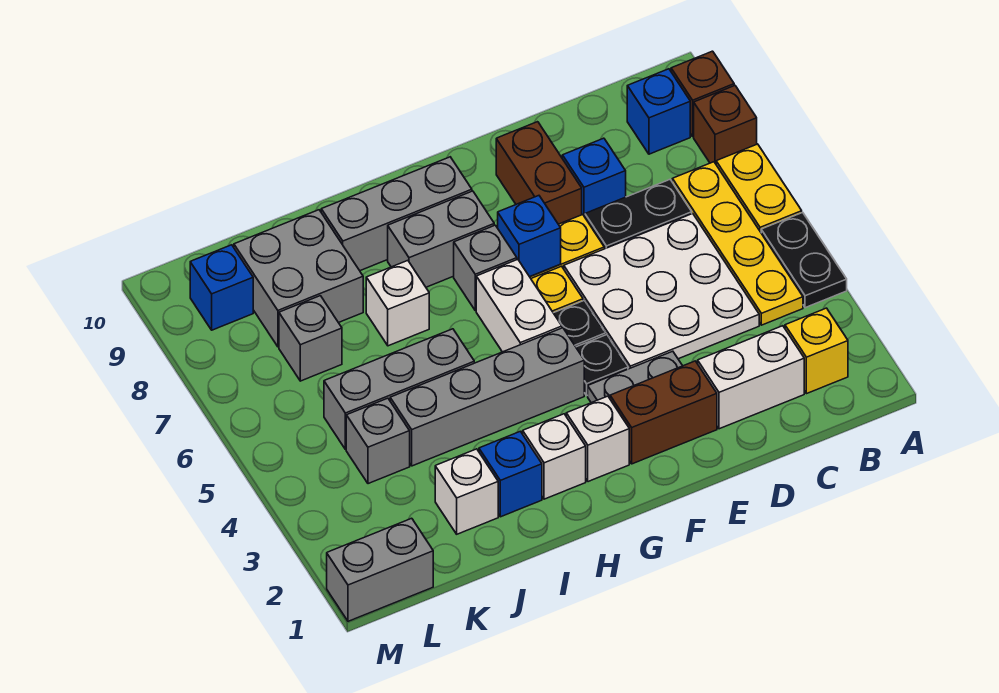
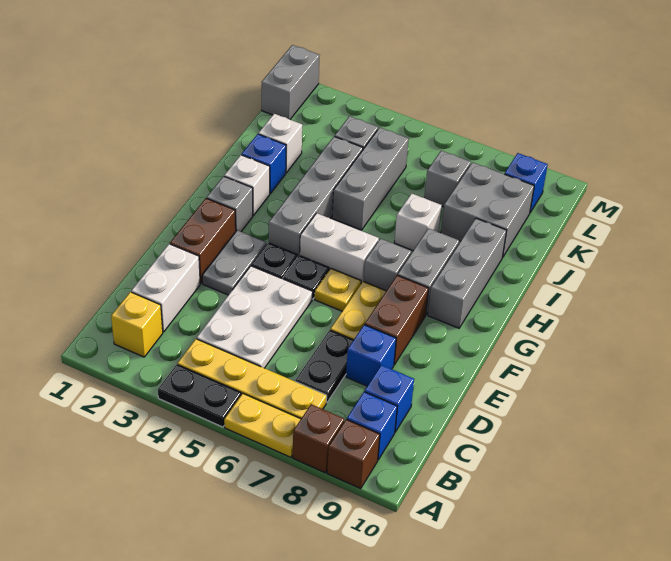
white 3x3 plate [564,214,759,369] -> white 2x3 plate [197,266,313,368]
brown 1x2 brick [496,122,582,224] -> brown 1x2 brick turned to [365,275,429,365]
blue 1x1 brick [498,196,561,277] -> blue 1x1 brick moved to [365,365,414,432]
white 1x1 brick [566,396,629,482] -> grey 1x1 brick [207,176,253,232]

